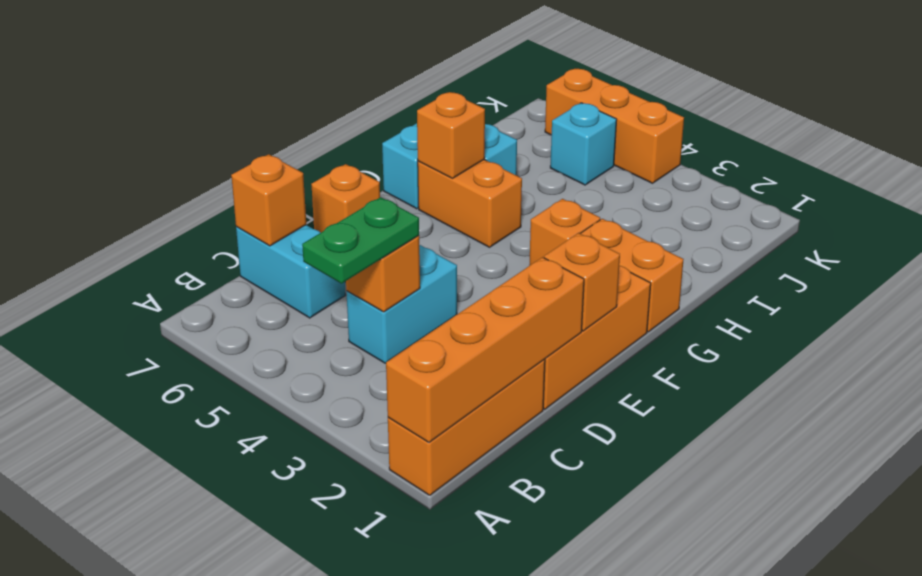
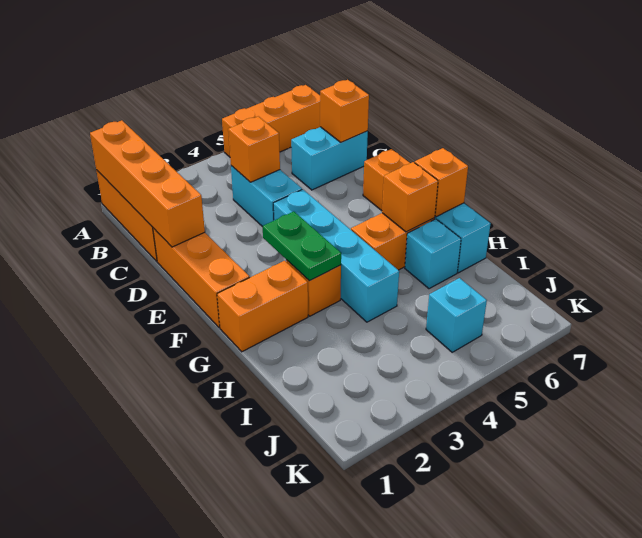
green 1x2 plate [302,197,419,284] -> green 1x2 plate moved to [263,212,341,281]
orange 1x1 brick [544,233,620,331] -> orange 1x1 brick moved to [415,148,468,217]
none -> cyan 1x4 brick [273,190,399,322]
orange 1x3 brick [545,69,684,183] -> orange 1x3 brick moved to [222,85,320,157]

